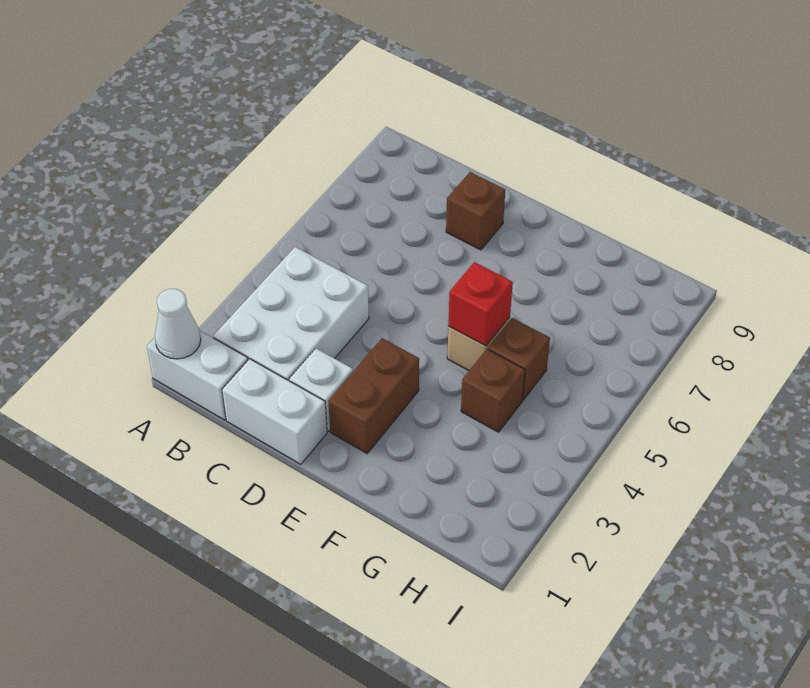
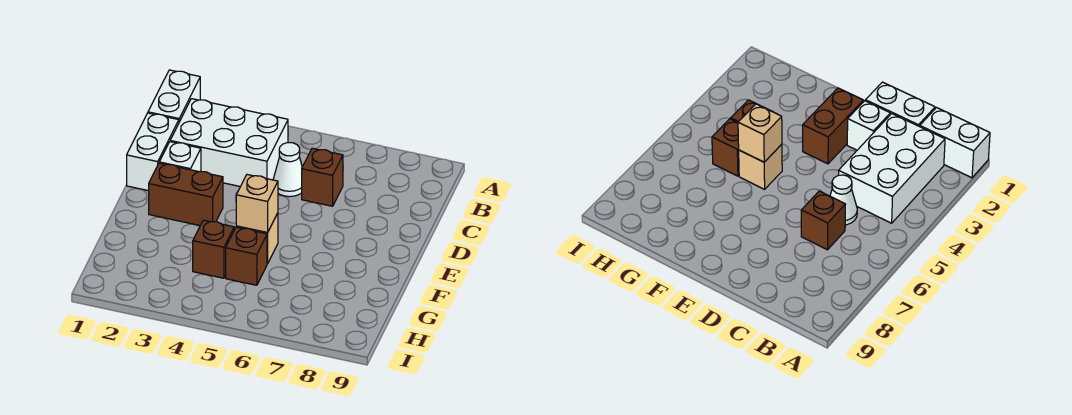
white 1x1 cone [155,289,201,359] -> white 1x1 cone moved to [273,143,302,197]
brown 1x1 brick [446,172,505,250] -> brown 1x1 brick moved to [302,148,343,206]
red 1x1 brick [448,262,513,346] -> tan 1x1 brick [236,175,278,233]

